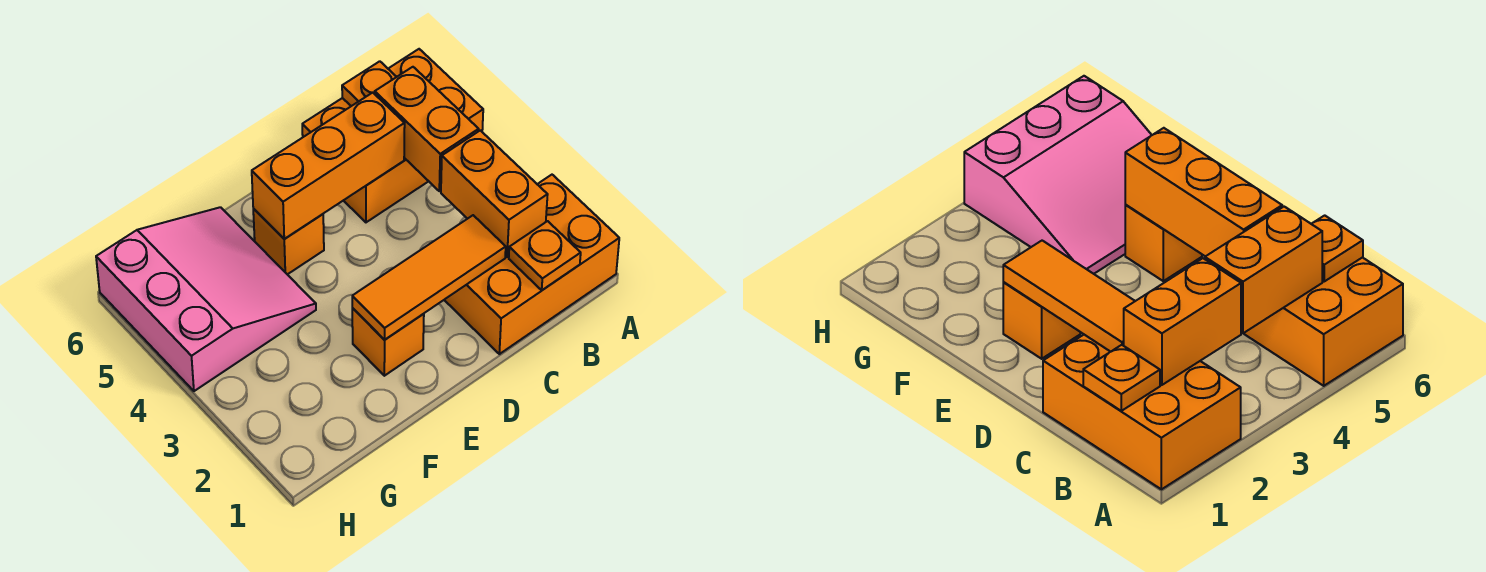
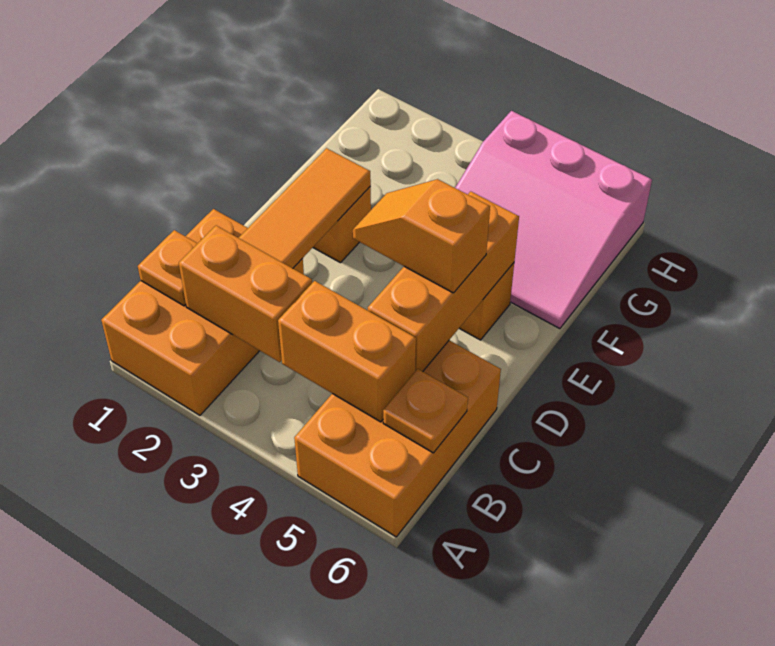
none -> orange 1x2 slope [353,179,490,293]

